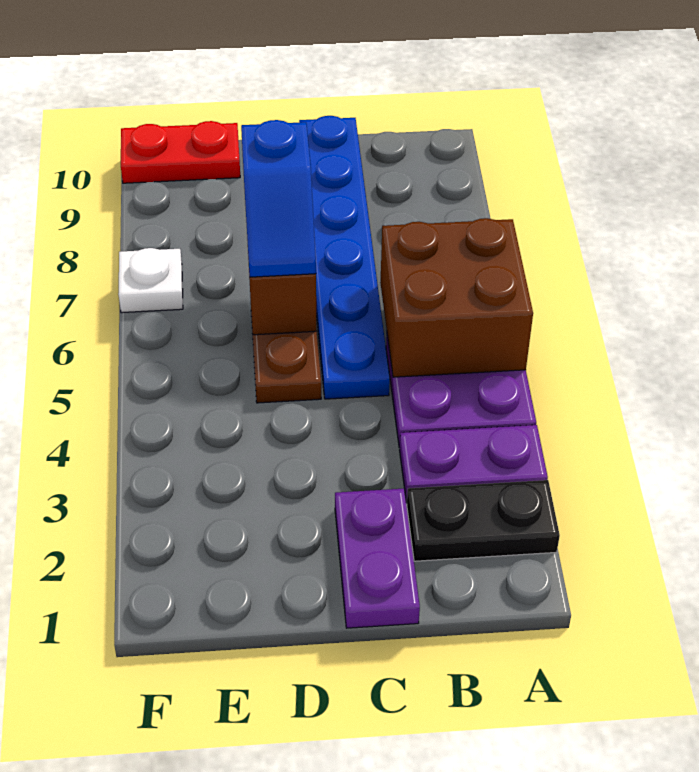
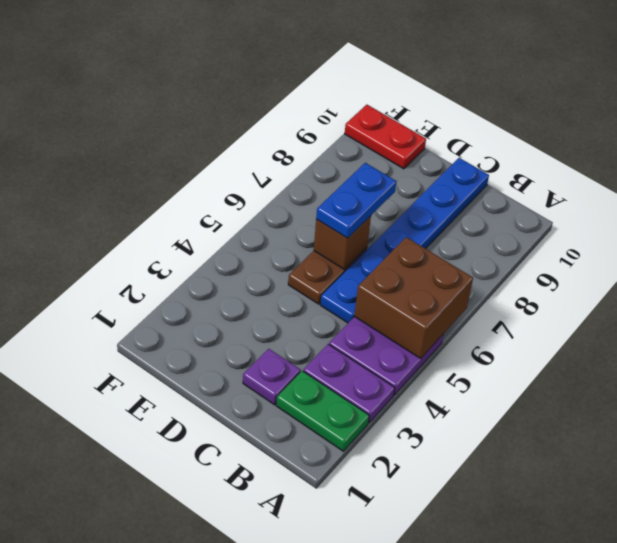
black 1x2 plate [407,480,560,561] -> green 1x2 plate [276,371,369,451]
purple 1x2 plate [335,489,420,628] -> purple 1x1 plate [243,349,300,405]
blue 1x2 slope [241,120,316,277] -> blue 1x2 plate [316,163,396,238]
white 1x1 plate [118,248,183,313] -> none

